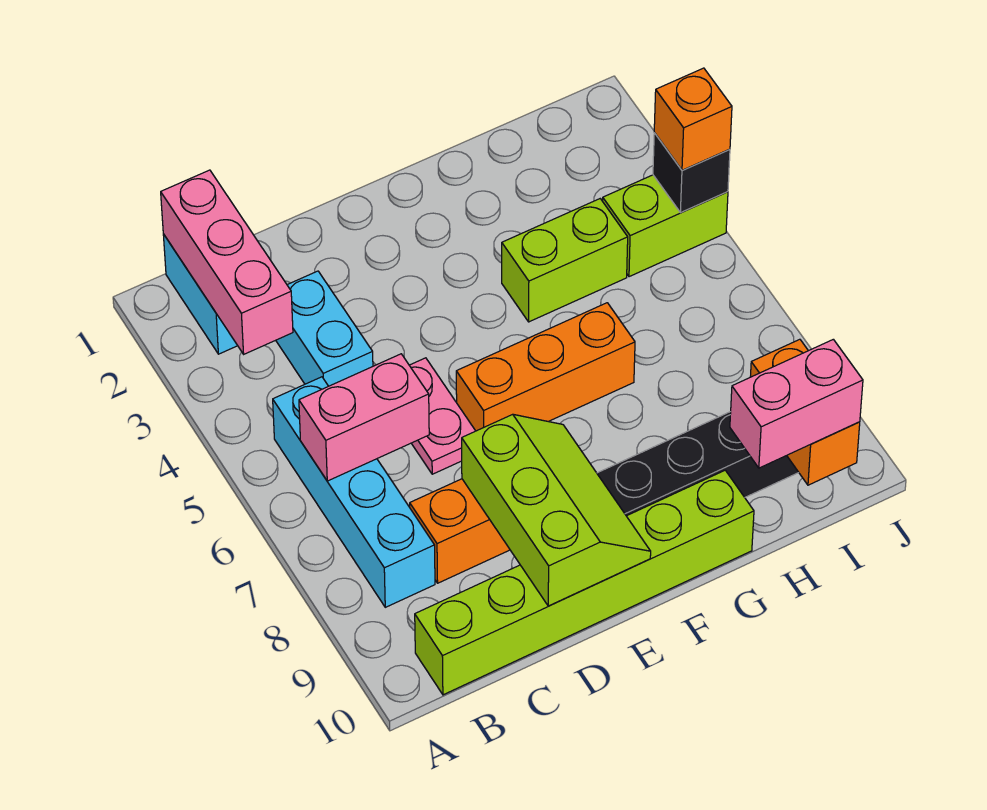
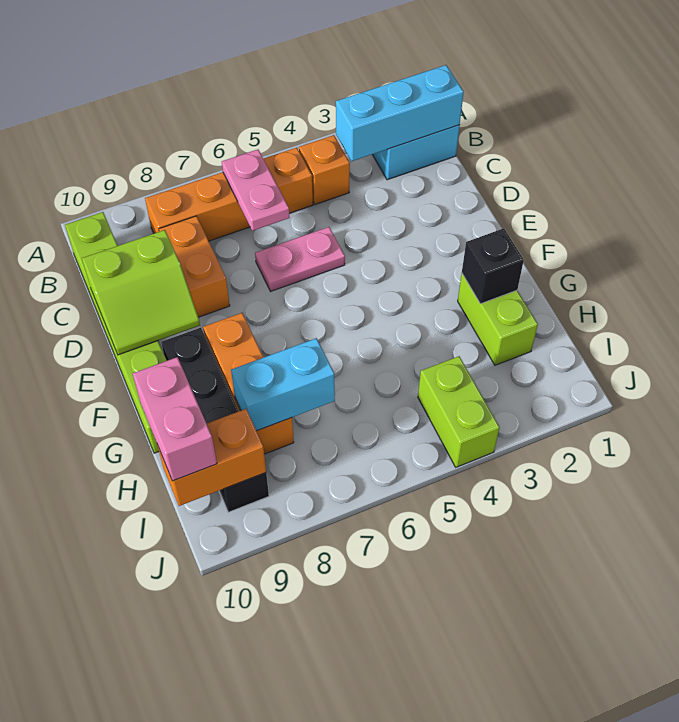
pink 1x3 brick [161,170,293,354] -> cyan 1x3 brick [336,65,464,161]
cyan 1x4 brick [273,377,435,607] -> orange 1x4 brick [145,148,313,241]
pink 1x2 brick [299,354,429,481] -> pink 1x2 plate [222,150,290,231]
cyan 1x2 brick [276,271,373,386] -> cyan 1x2 brick moved to [231,338,335,431]
lime 2x3 slope [462,414,651,606] -> lime 2x2 slope [82,230,200,355]
orange 1x3 brick [456,303,635,431] -> orange 1x3 brick moved to [203,313,294,454]
lime 1x2 brick [502,199,628,322] -> lime 1x2 brick moved to [458,274,538,365]
black 1x1 brick [653,133,730,213] -> black 1x1 brick moved to [462,228,524,304]
orange 1x1 brick [654,68,732,170] -> orange 1x1 brick moved to [299,135,350,205]

